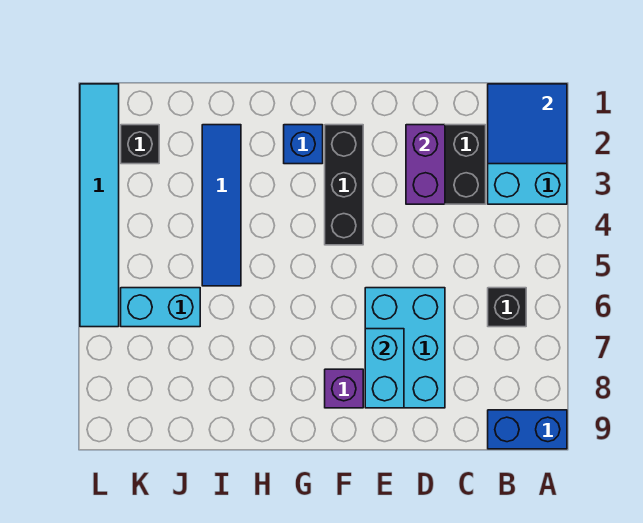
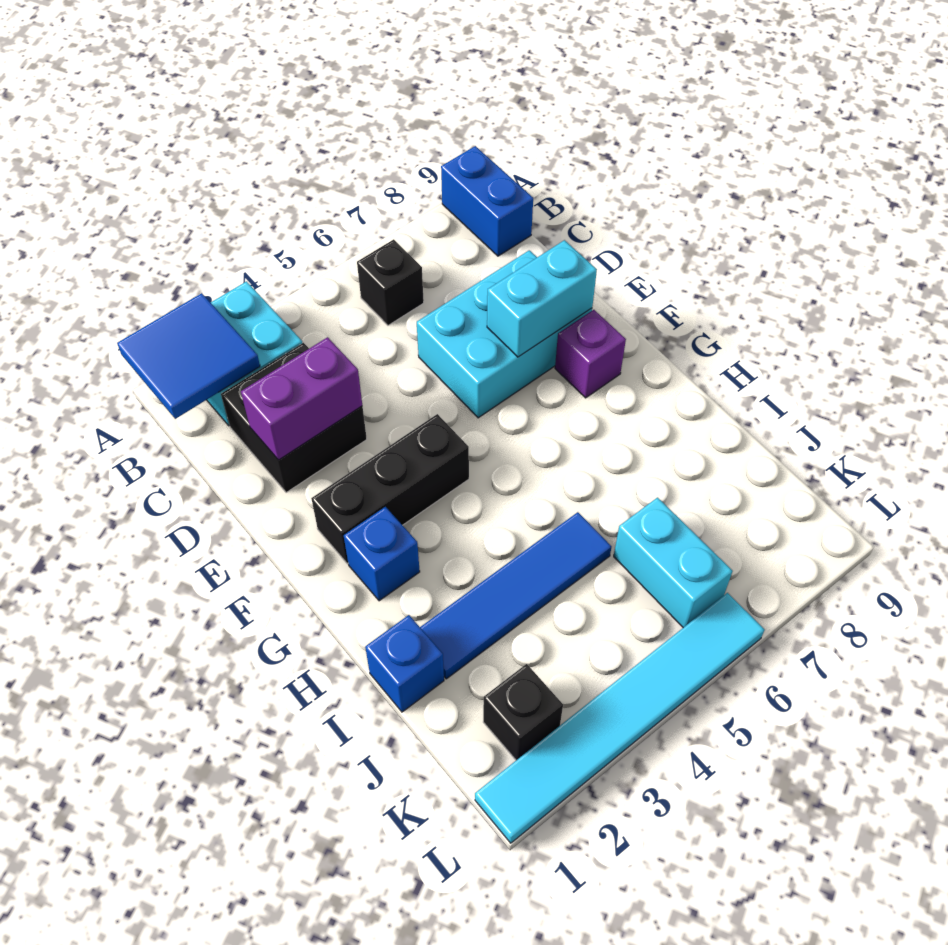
none -> blue 1x1 brick [365,615,444,712]

